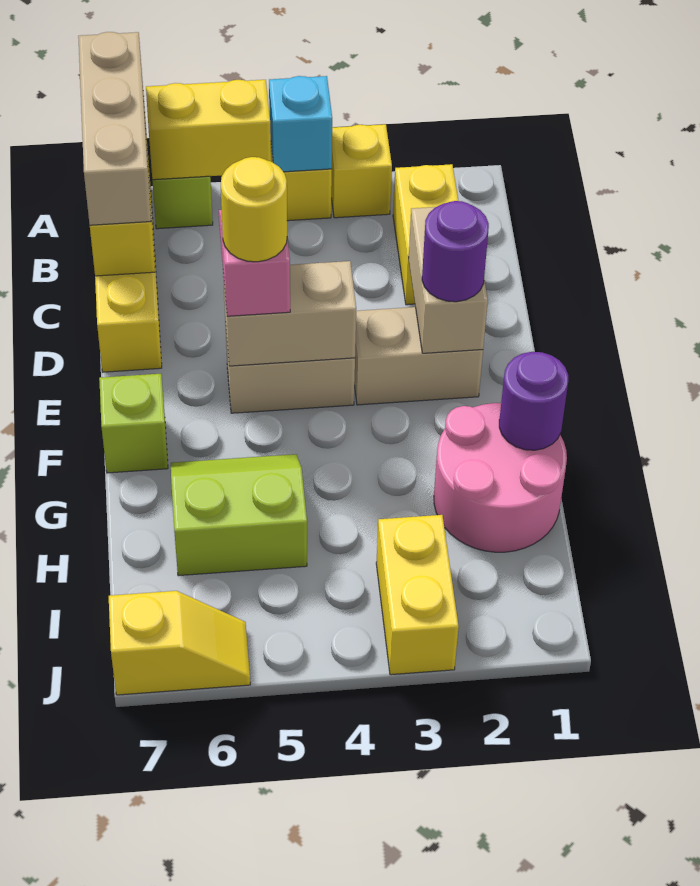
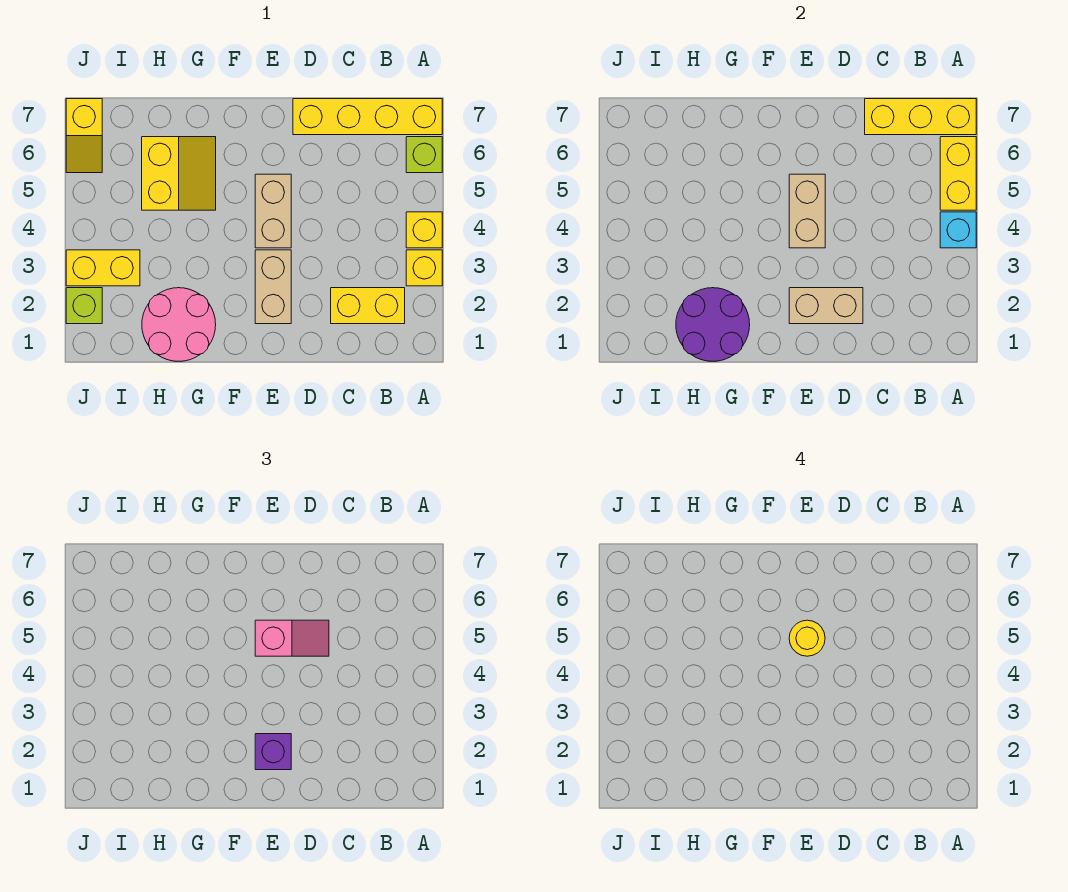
tan 1x3 brick [78,32,151,225] -> none
purple 1x1 round brick [422,201,489,302] -> purple 1x1 brick [255,734,291,770]
lime 1x1 brick [99,374,168,473] -> lime 1x1 brick moved to [66,288,102,324]
purple 1x1 round brick [499,352,568,450] -> purple 2x2 round brick [676,288,750,361]
lime 2x2 slope [171,454,307,576] -> yellow 2x2 slope [142,137,216,210]

